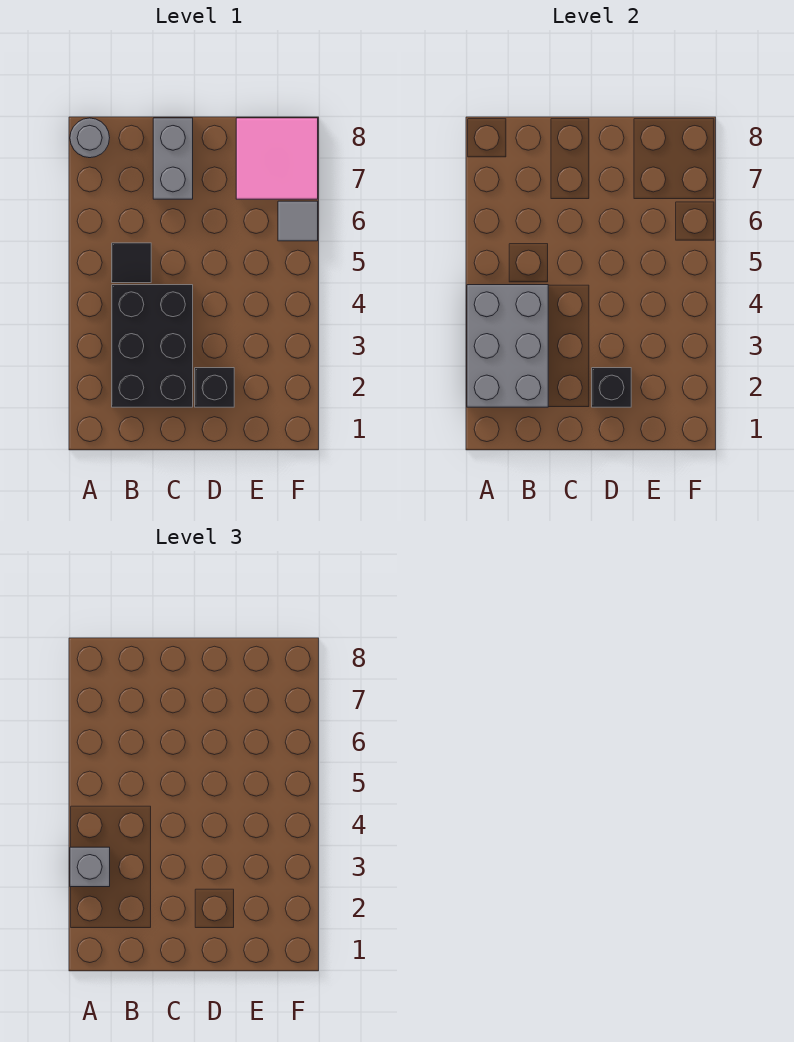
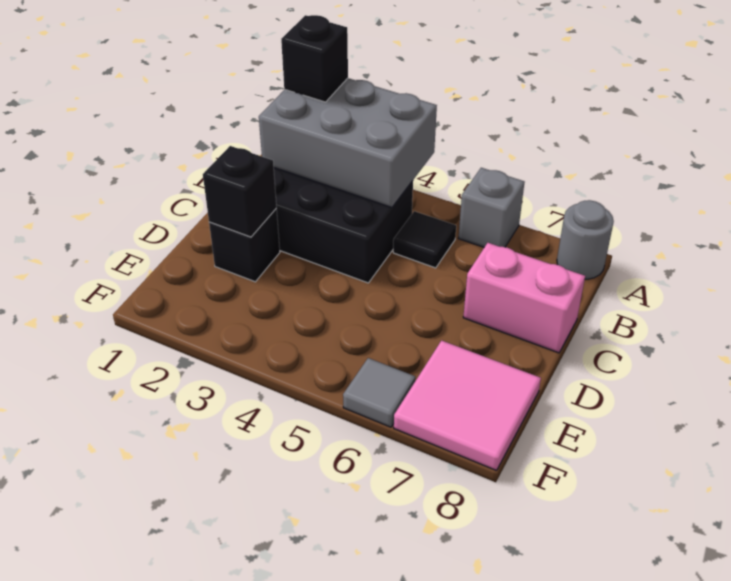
none -> black 1x1 brick [281,15,348,102]
grey 1x1 brick [70,847,110,887] -> grey 1x1 brick moved to [458,168,525,247]
grey 1x2 brick [153,118,193,199] -> pink 1x2 brick [463,243,585,353]

